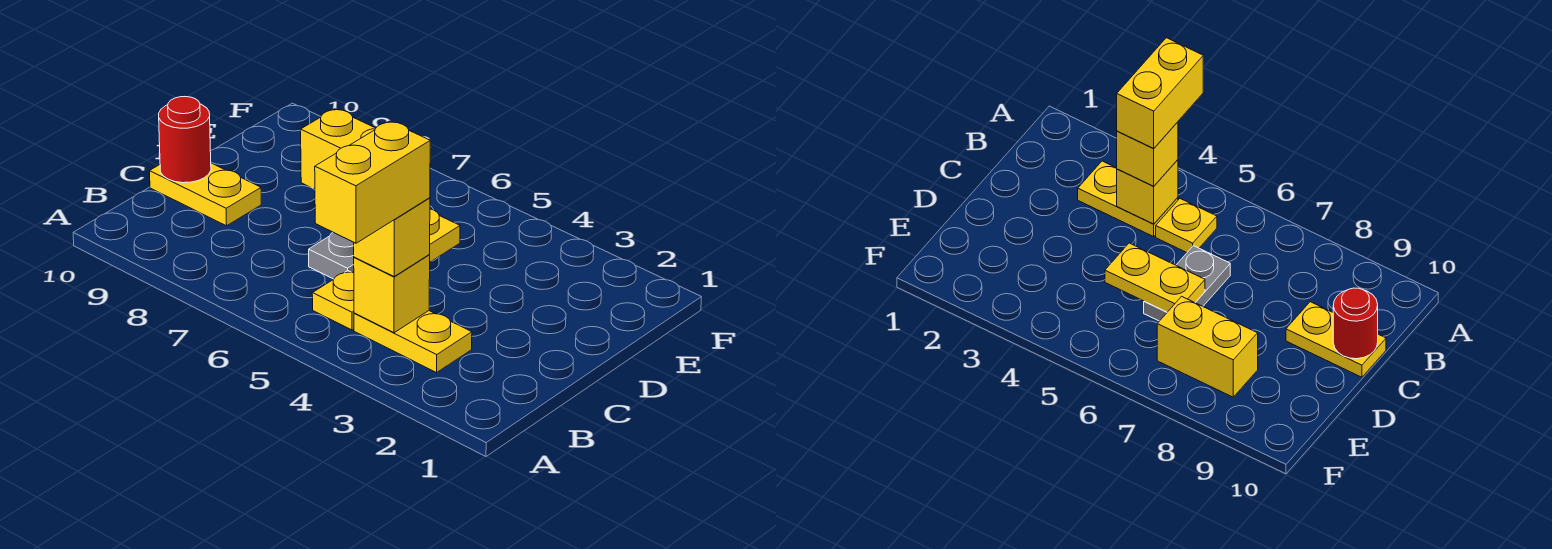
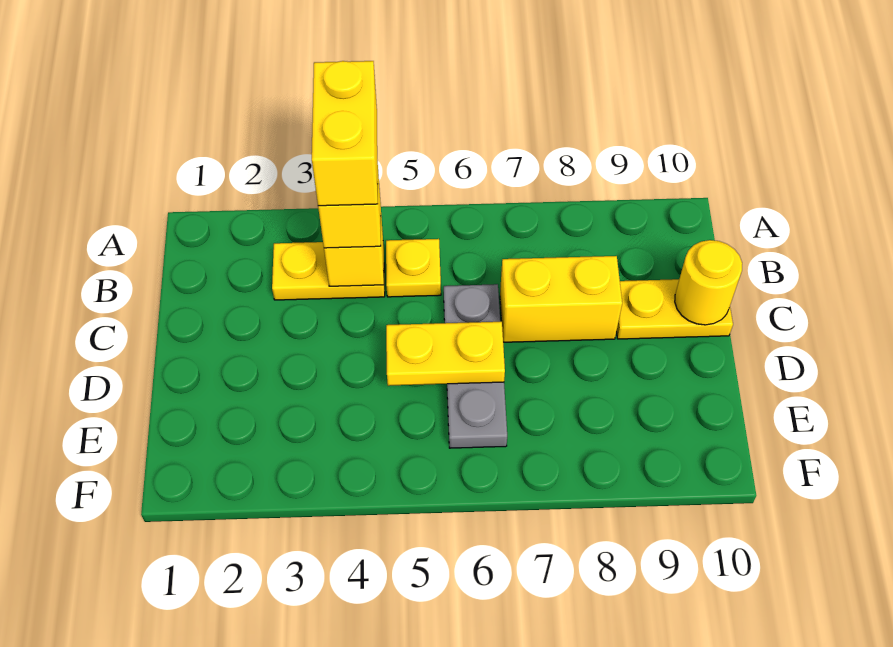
grey 1x2 plate [309,232,354,279] -> grey 1x3 plate [444,284,507,448]
red 1x1 round brick [159,97,211,183] -> yellow 1x1 round brick [675,240,742,325]
yellow 1x2 brick [301,109,376,189] -> yellow 1x2 brick moved to [500,256,622,342]

